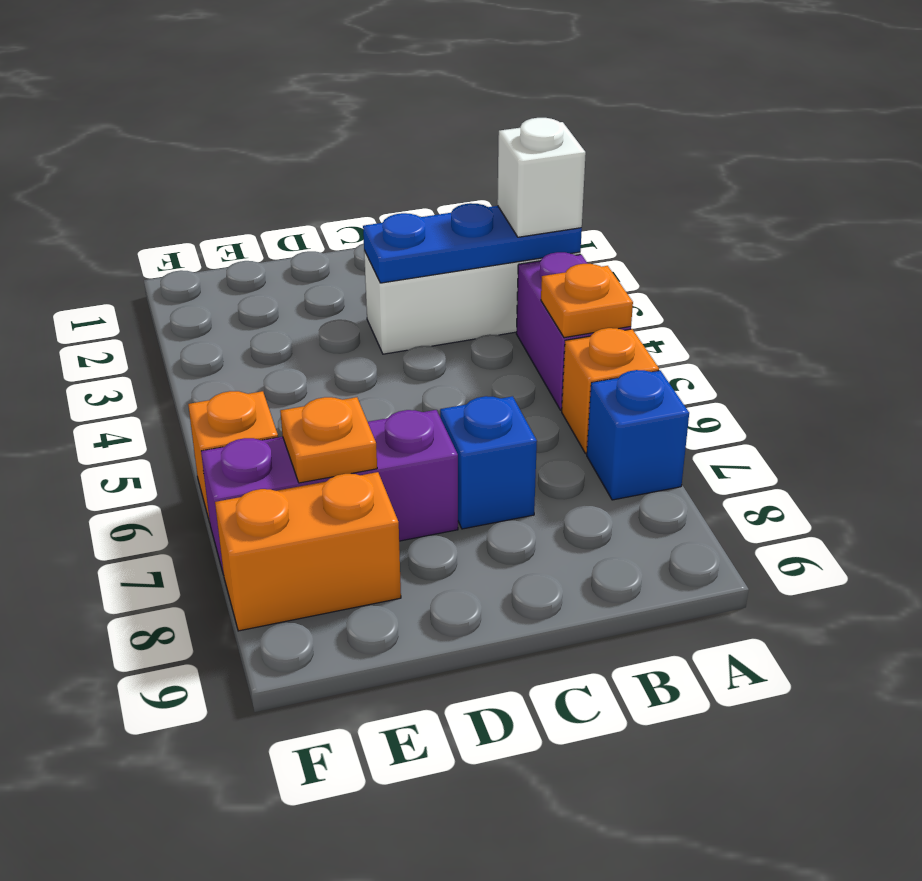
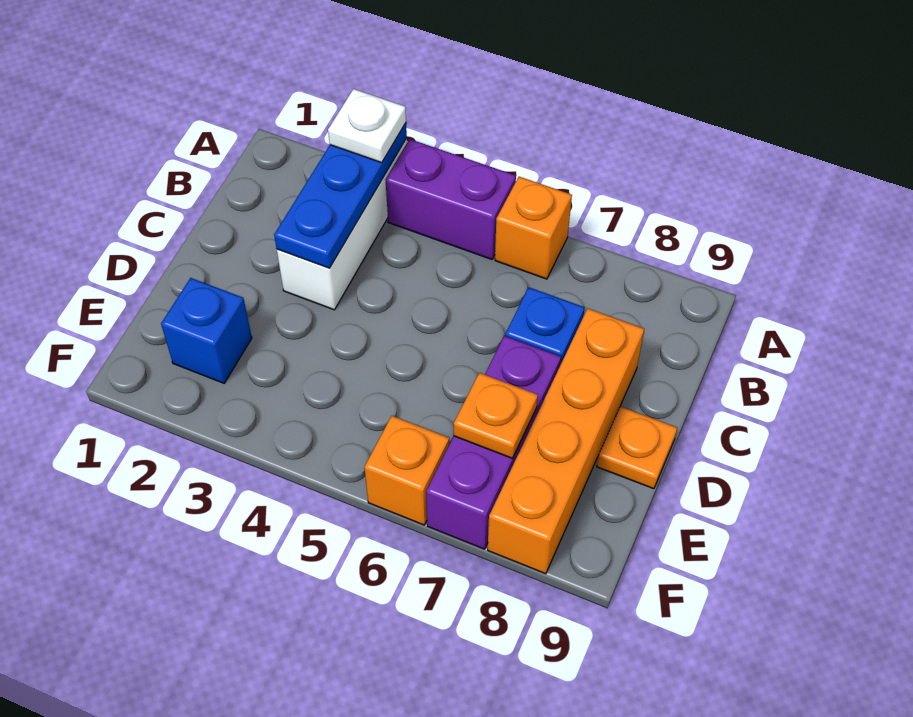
white 1x1 brick [497,118,586,237] -> white 1x1 plate [328,89,406,163]
orange 1x1 plate [541,264,633,338] -> orange 1x1 plate moved to [597,406,677,489]
blue 1x1 brick [587,370,689,500] -> blue 1x1 brick moved to [161,278,252,383]
orange 1x2 brick [215,472,401,631] -> orange 1x4 brick [488,309,644,574]

